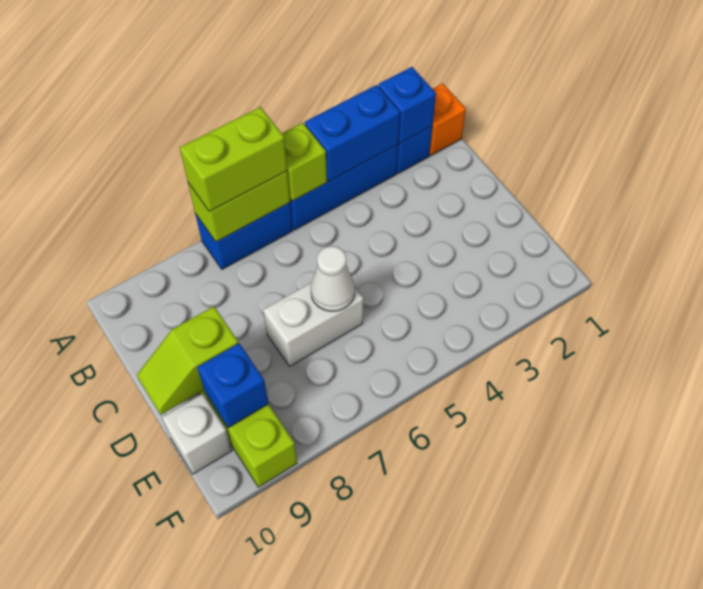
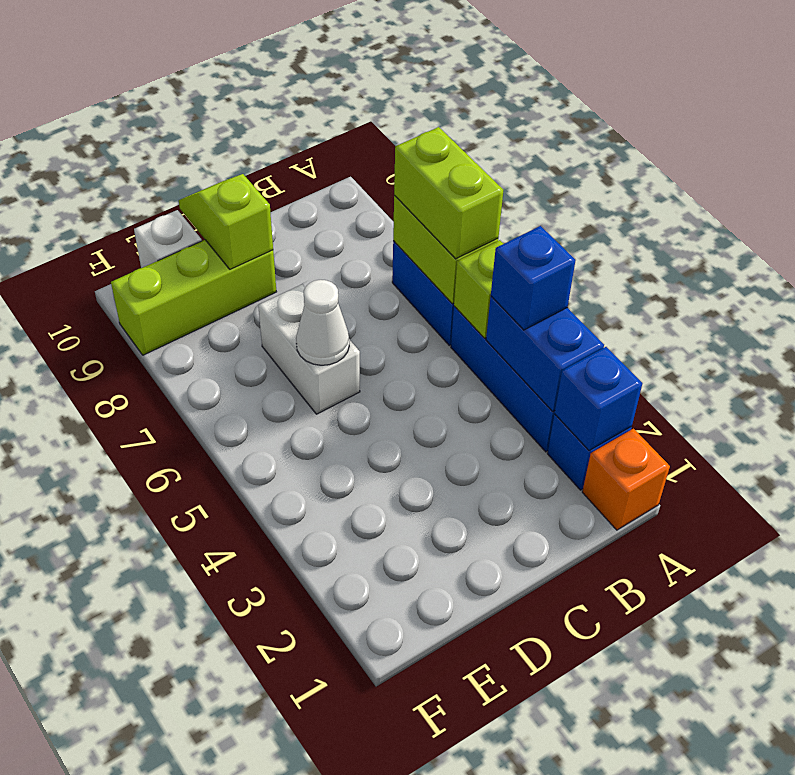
blue 1x1 brick [197,343,268,428] -> blue 1x1 brick moved to [491,226,576,330]

